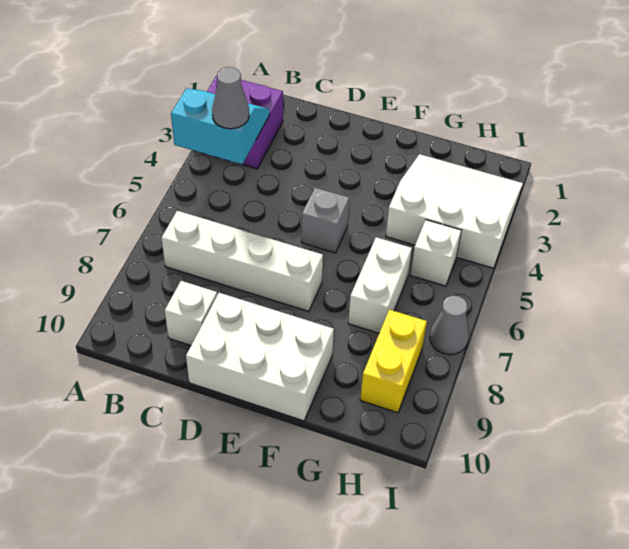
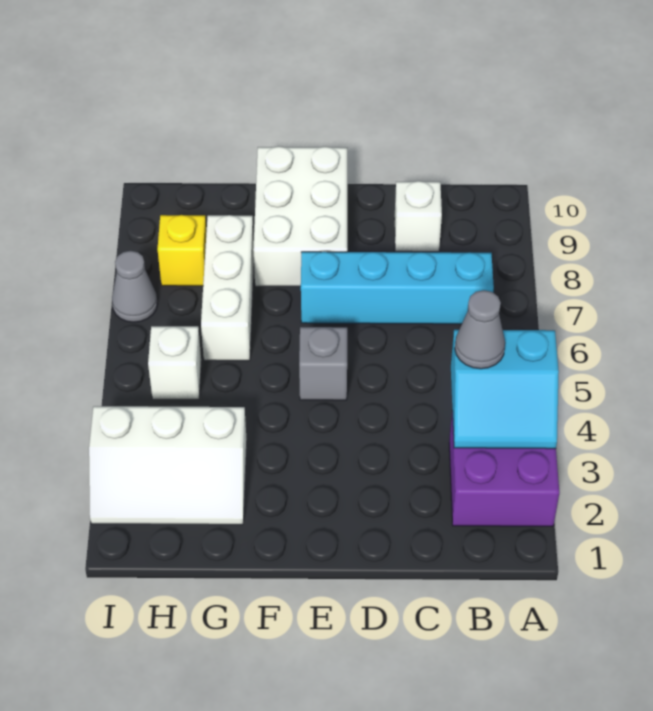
white 1x4 brick [161,211,323,311] -> cyan 1x4 brick [301,252,494,324]
white 2x3 brick [186,293,334,421] -> white 2x3 brick turned to [253,146,347,286]
white 3x3 slope [386,154,523,268] -> white 2x3 slope [89,406,247,525]
white 1x2 brick [348,237,412,333] -> white 1x3 brick [201,215,254,361]
yellow 1x2 brick [360,310,427,413] -> yellow 1x1 brick [158,215,207,286]

